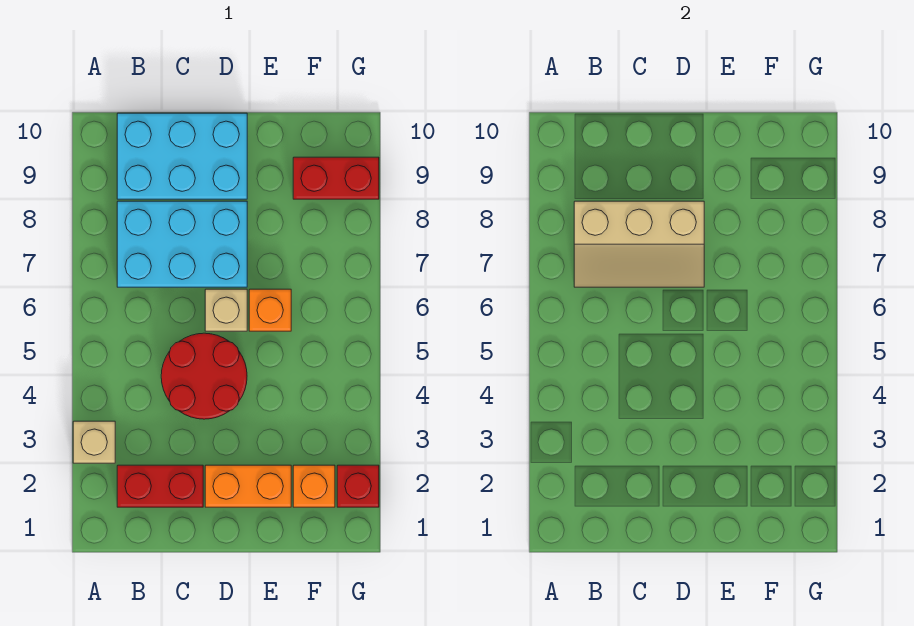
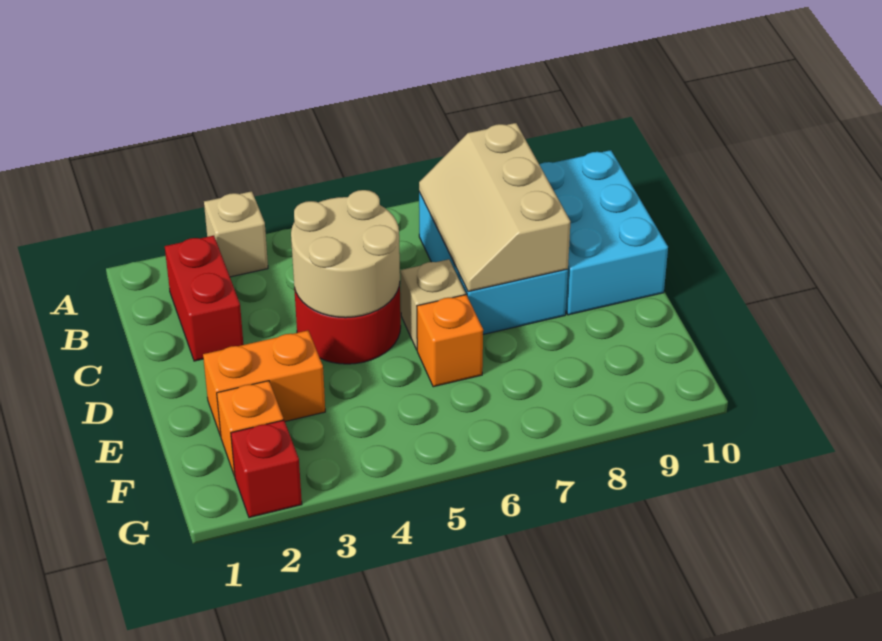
none -> tan 2x2 round brick [291,190,400,318]
orange 1x2 brick [205,465,291,507] -> orange 1x2 brick turned to [203,330,325,436]
red 1x2 brick [293,157,379,199] -> none

